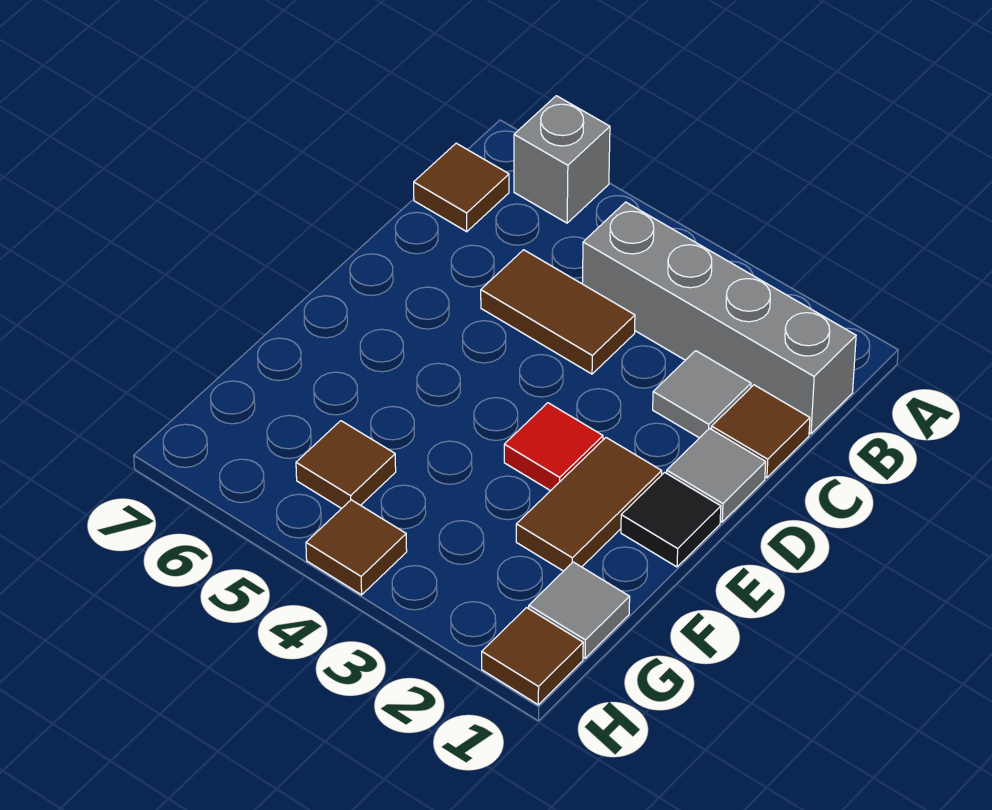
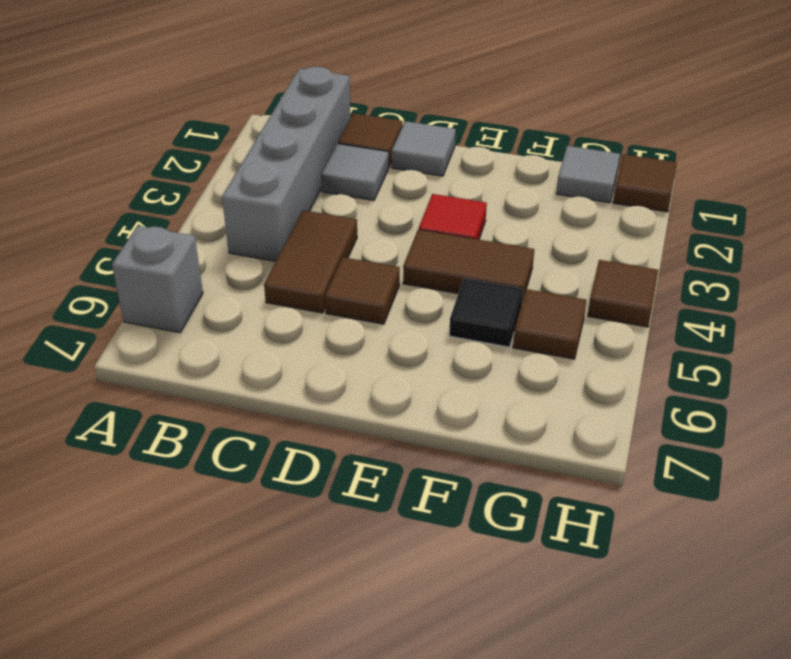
brown 1x1 tile [414,143,509,232] -> brown 1x1 tile moved to [325,257,400,324]
black 1x1 tile [621,472,721,567] -> black 1x1 tile moved to [449,278,523,347]
brown 1x2 tile [516,438,662,571] -> brown 1x2 tile moved to [403,229,534,301]

